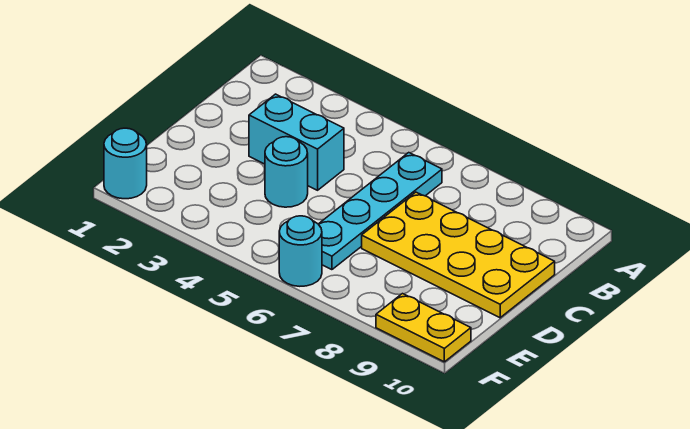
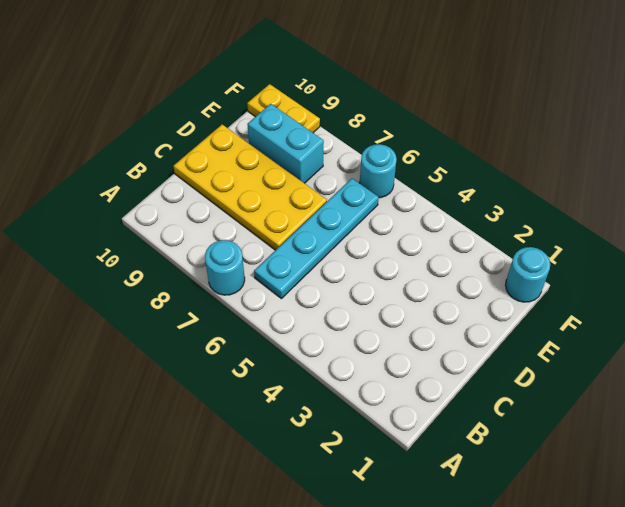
cyan 1x2 brick [249,94,344,190] -> cyan 1x2 brick moved to [247,104,324,183]
cyan 1x1 round brick [265,137,308,207] -> cyan 1x1 round brick moved to [205,240,245,295]

